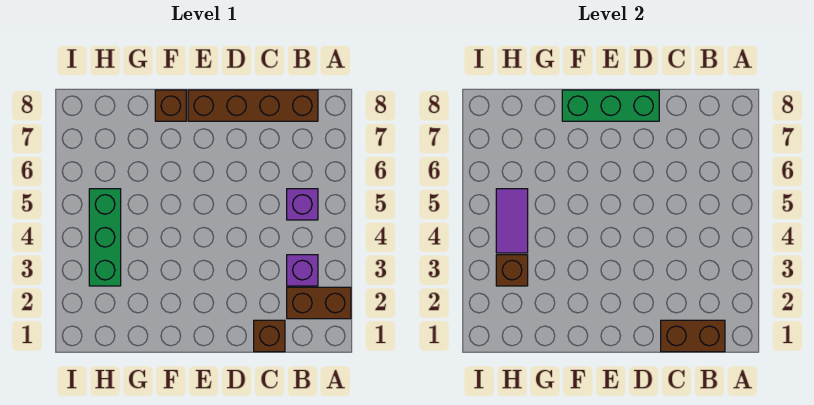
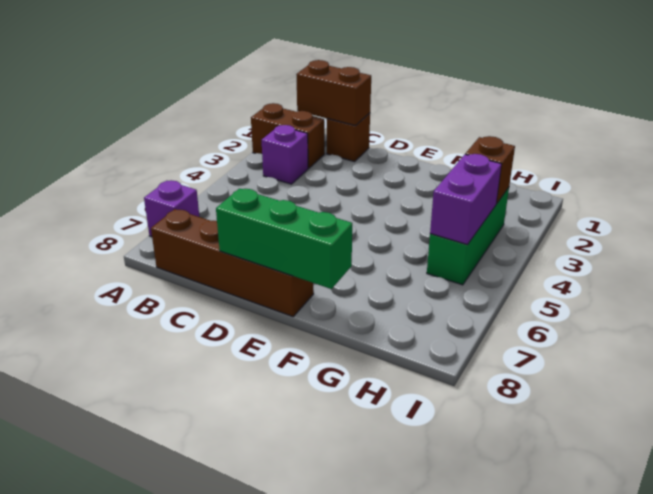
purple 1x1 brick [287,189,318,220] -> purple 1x1 brick moved to [144,180,199,237]
brown 1x1 brick [155,90,186,121] -> none
purple 1x2 tile [496,189,528,253] -> purple 1x2 brick [430,154,502,245]

